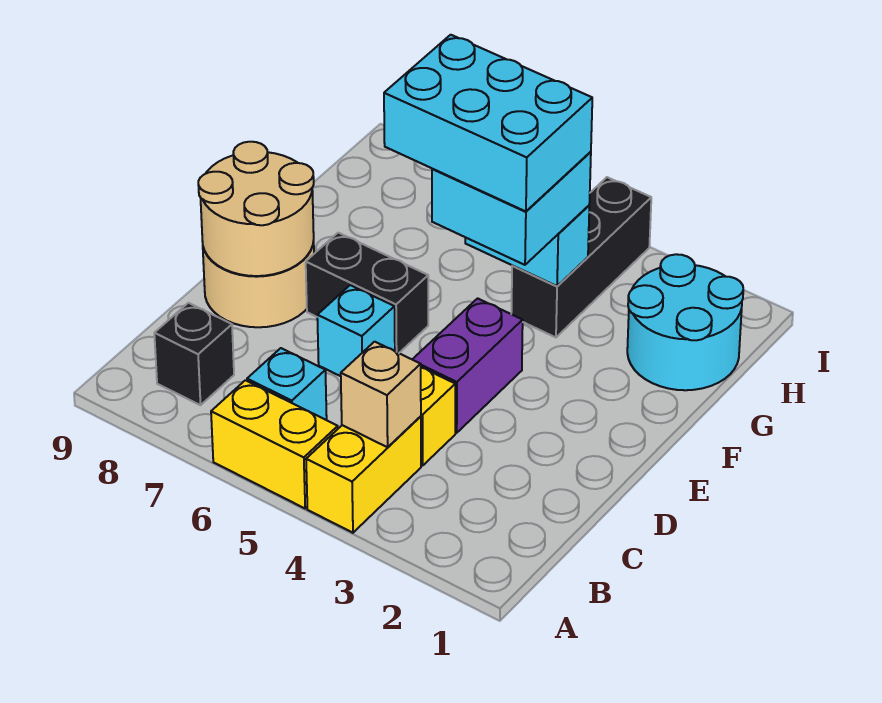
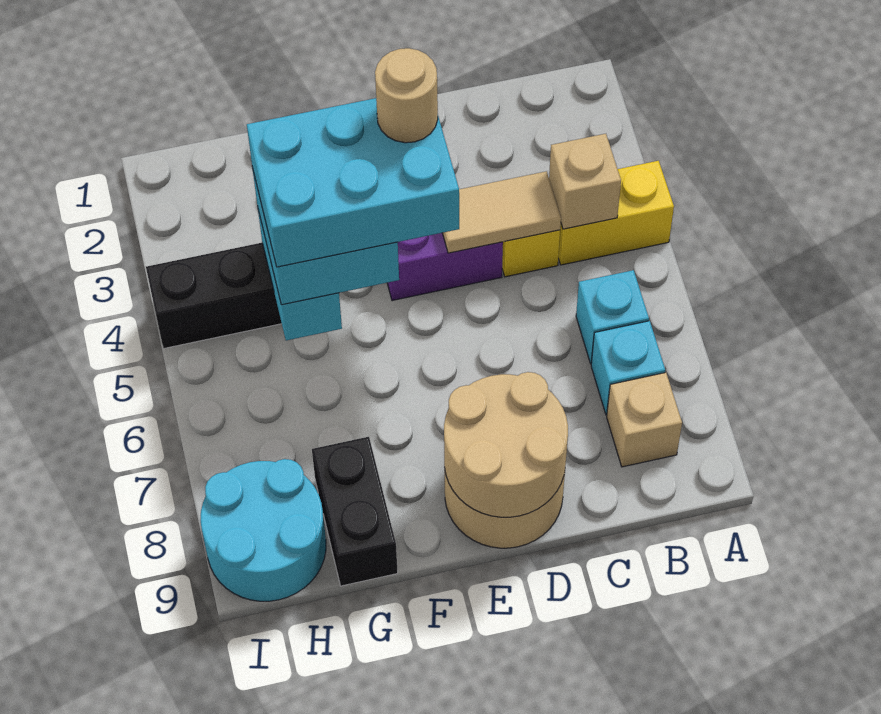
yellow 1x2 brick [211,380,338,508] -> none
black 1x1 brick [154,303,234,405] -> tan 1x1 brick [607,373,682,467]
none -> tan 1x2 tile [443,171,561,253]
cyan 1x1 brick [317,285,395,376] -> cyan 1x1 brick moved to [591,321,665,415]
none -> tan 1x1 round brick [375,48,438,143]
black 1x2 brick [306,233,428,353] -> black 1x2 brick moved to [312,437,398,586]
cyan 2x3 brick [384,35,592,211] -> cyan 2x3 brick turned to [247,98,459,267]
cyan 2x2 round brick [627,254,743,390] -> cyan 2x2 round brick moved to [201,459,326,601]

